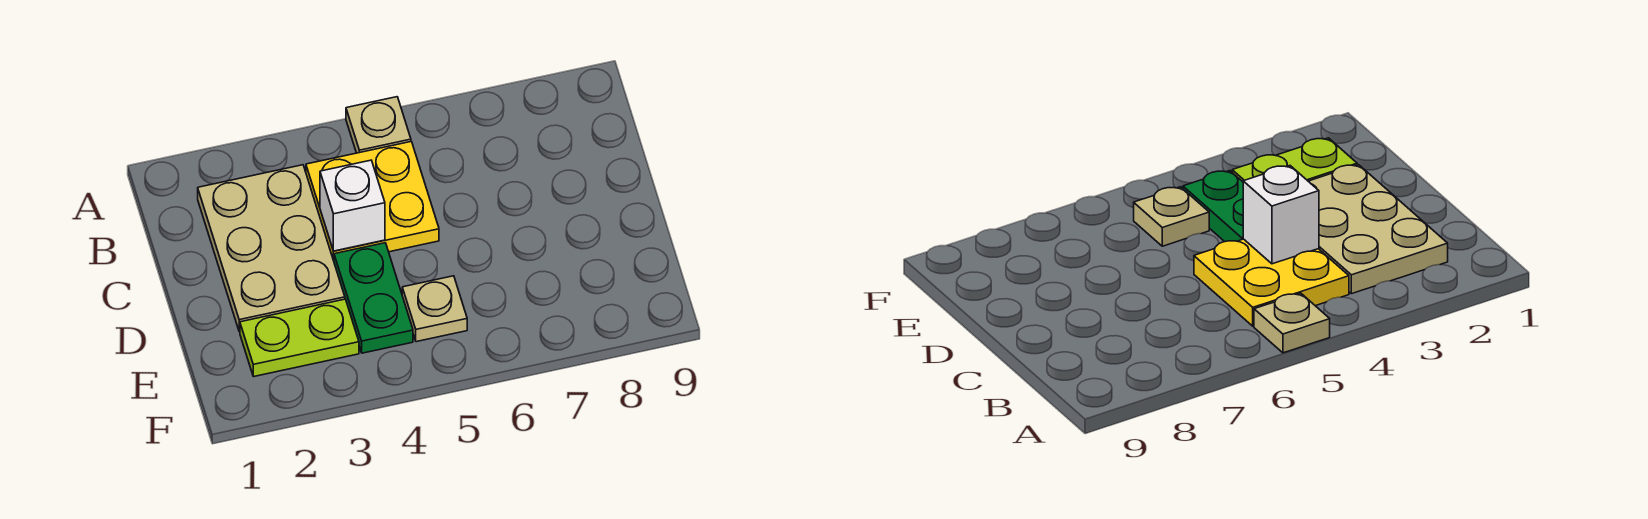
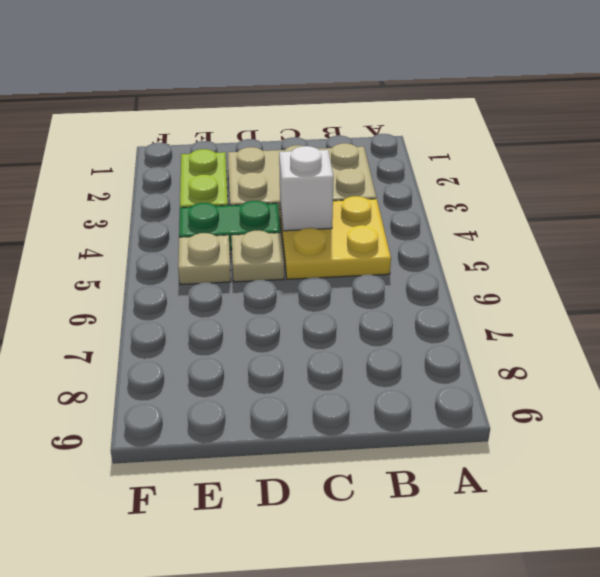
tan 1x1 plate [346,97,411,153] -> tan 1x1 plate moved to [231,230,284,282]

